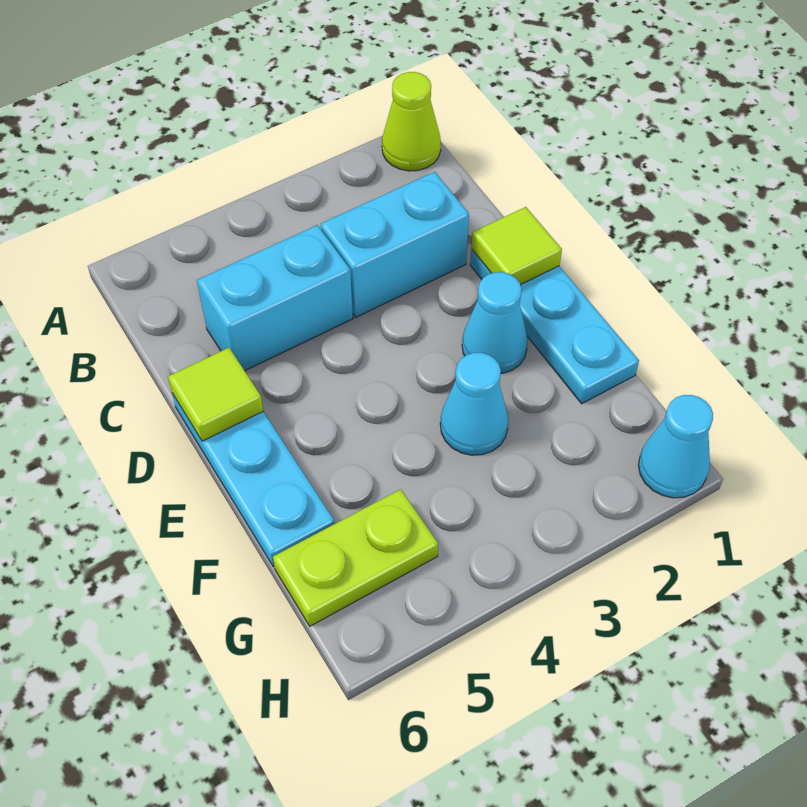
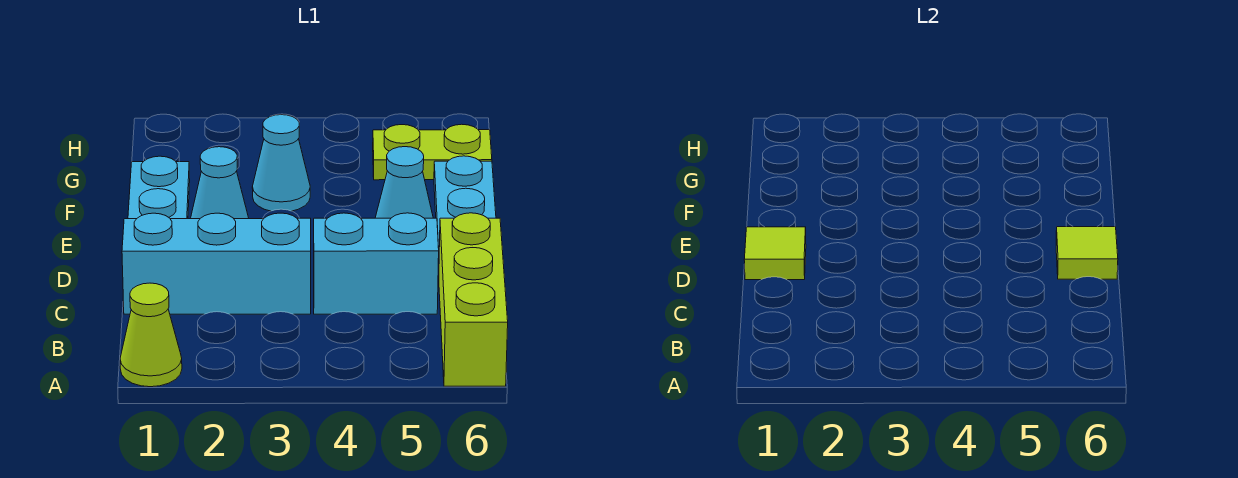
none -> lime 1x3 brick [439,213,508,386]
cyan 1x2 brick [321,172,469,317] -> cyan 1x3 brick [122,213,311,314]
cyan 1x1 cone [638,395,713,498] -> cyan 1x1 cone moved to [375,147,433,218]

